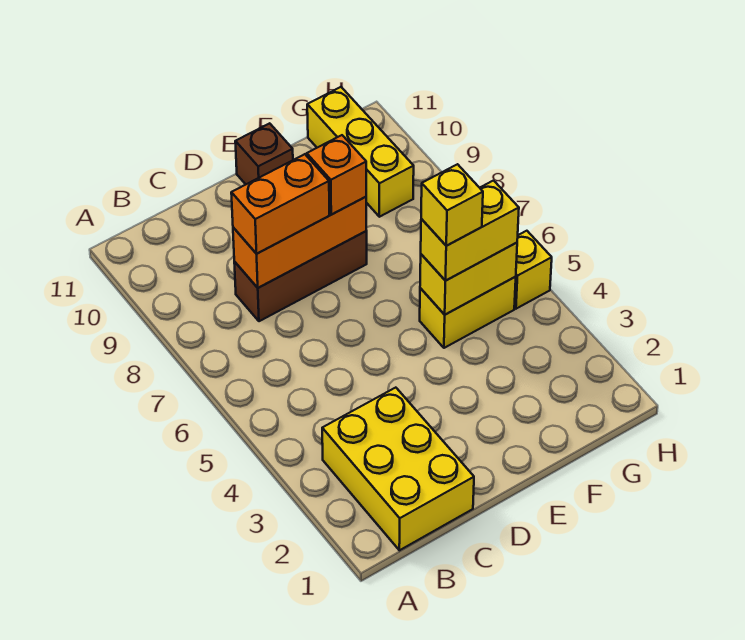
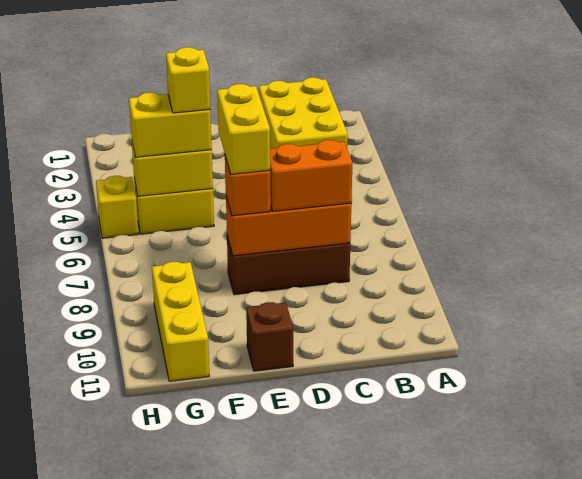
none -> yellow 1x2 brick [217,84,270,174]

